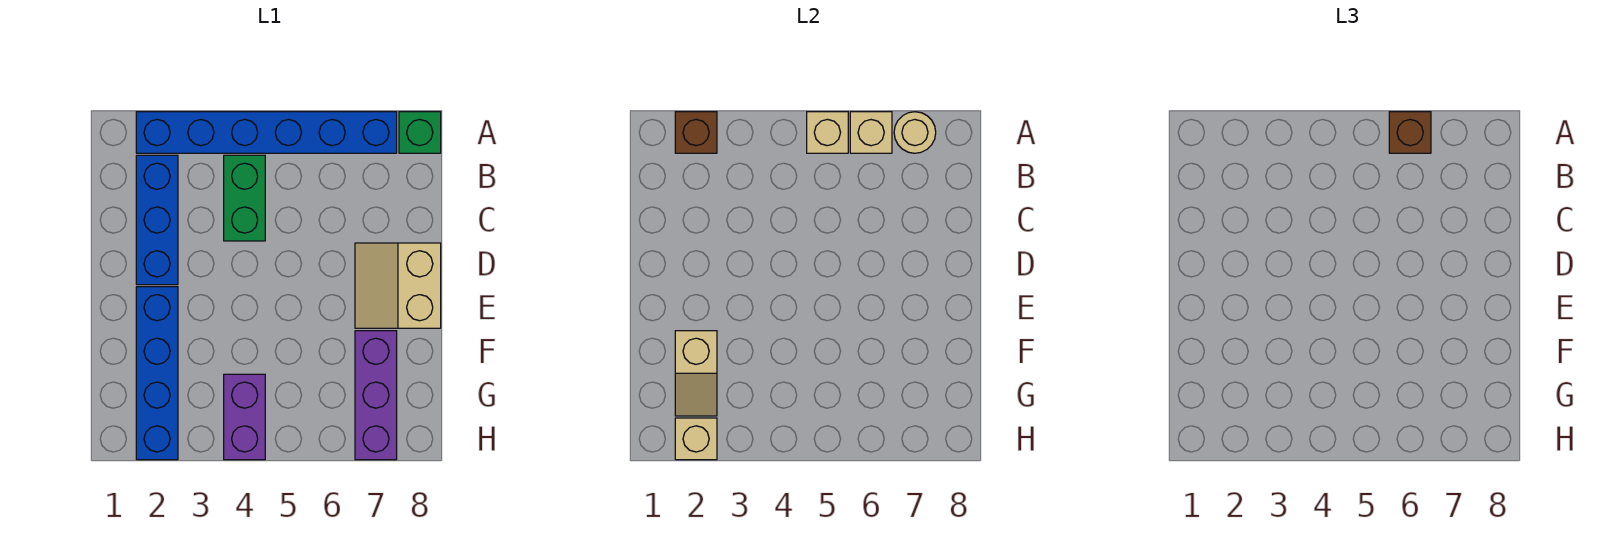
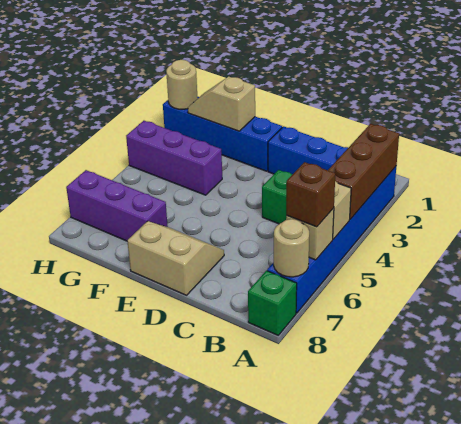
brown 1x1 brick [675,112,717,153] -> brown 1x3 brick [328,124,399,219]
purple 1x2 brick [224,374,265,460] -> purple 1x3 brick [126,121,222,195]
tan 1x1 brick [675,418,717,460] -> tan 1x1 round brick [166,60,198,109]

